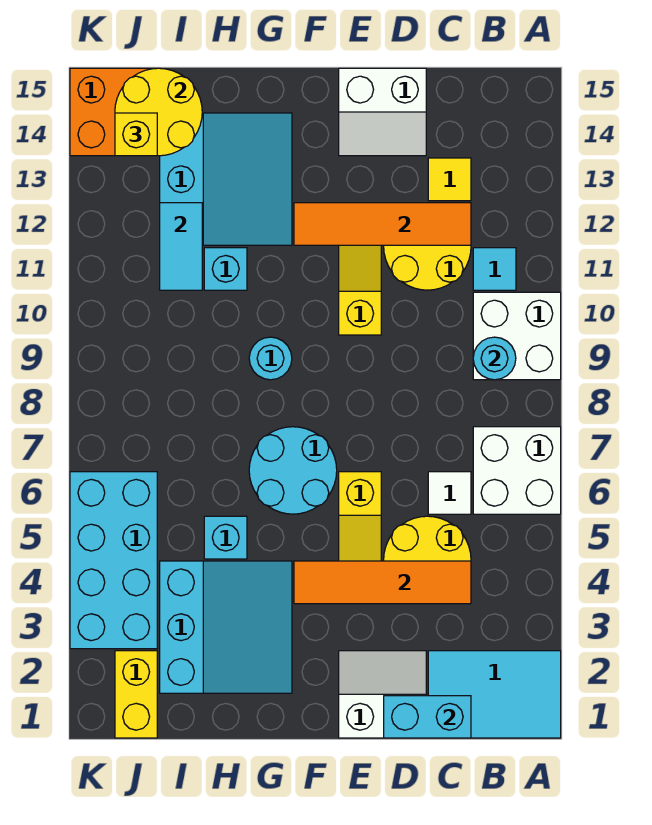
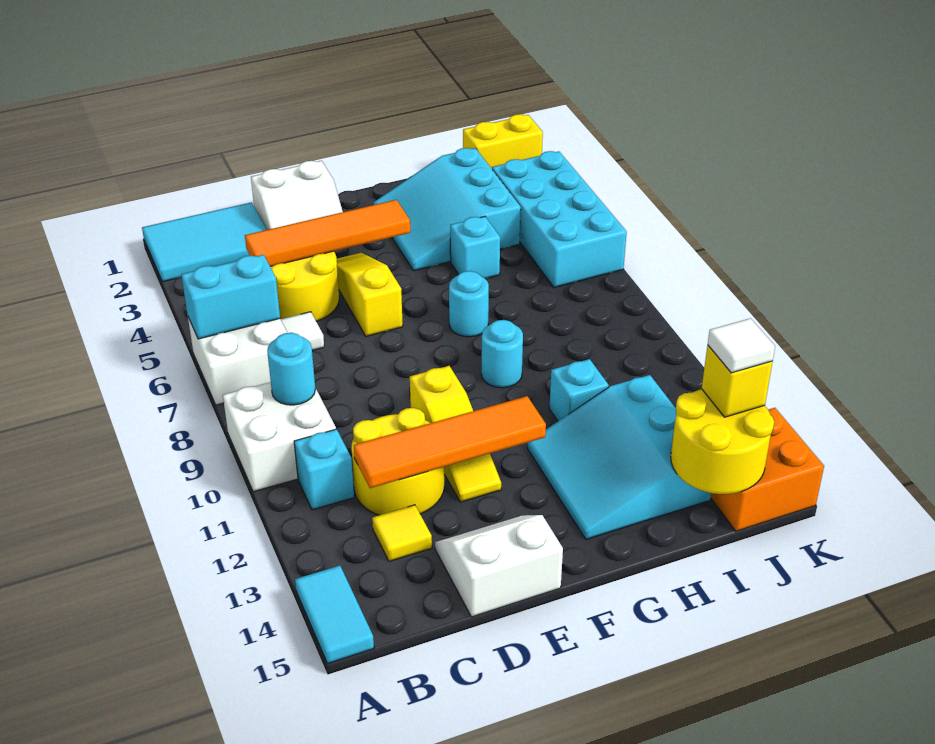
cyan 1x1 tile [473,248,516,290] -> cyan 1x1 brick [294,429,354,510]
cyan 1x2 brick [384,696,471,738] -> cyan 1x2 brick moved to [181,255,280,339]
cyan 2x2 round brick [249,427,337,514] -> cyan 1x1 round brick [449,271,489,337]
cyan 1x2 tile [160,203,202,290] -> cyan 1x2 tile moved to [295,566,374,663]
yellow 1x2 brick [115,651,157,738] -> yellow 1x2 brick turned to [463,114,543,169]
none -> white 1x1 tile [708,318,775,373]

